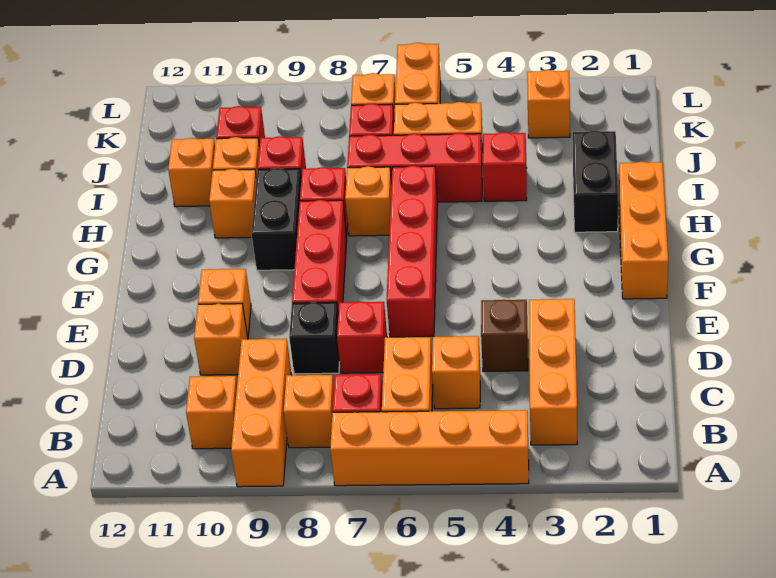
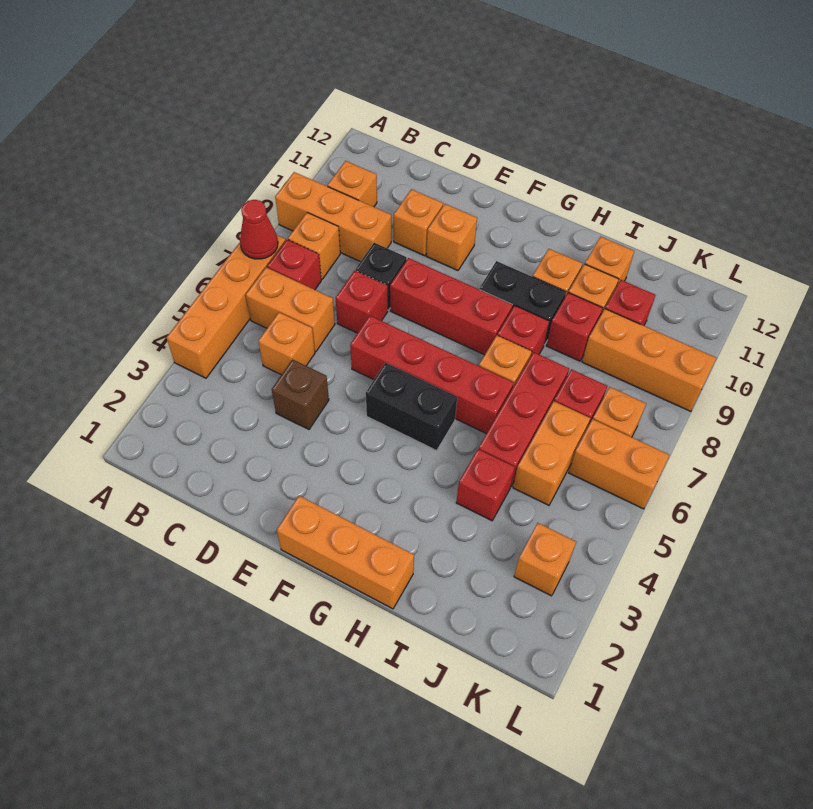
none -> red 1x1 cone [240,200,278,259]
orange 1x3 brick [529,299,577,445] -> orange 1x3 brick moved to [582,309,716,411]
black 1x2 brick [573,130,618,232] -> black 1x2 brick moved to [366,363,457,451]

